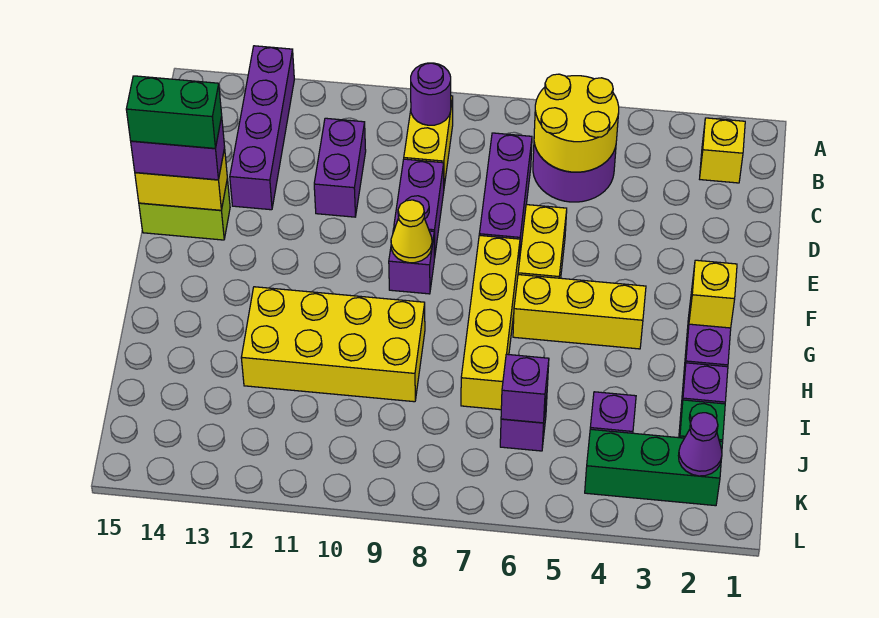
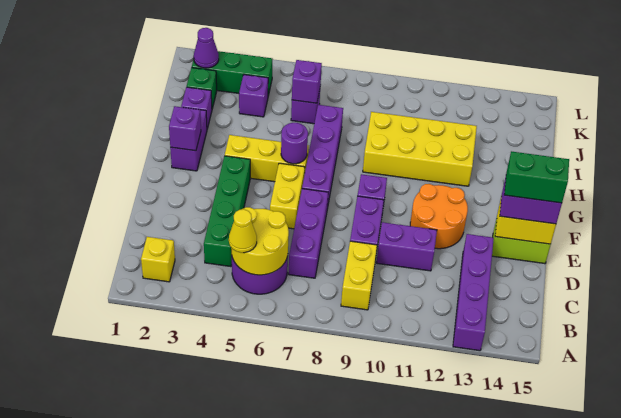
purple 1x1 round brick [411,63,451,125] -> purple 1x1 round brick moved to [281,123,308,164]
none -> green 1x4 brick [204,156,250,267]
purple 1x2 brick [314,118,366,217] -> purple 1x2 brick turned to [376,222,437,271]
none -> orange 2x2 round brick [410,184,468,249]
yellow 1x4 brick [461,235,520,410] -> purple 1x4 brick [302,105,343,209]
yellow 1x1 cone [391,200,432,263] -> yellow 1x1 cone moved to [229,209,257,253]
yellow 1x1 brick [689,260,737,328] -> purple 1x1 brick [169,106,201,151]

